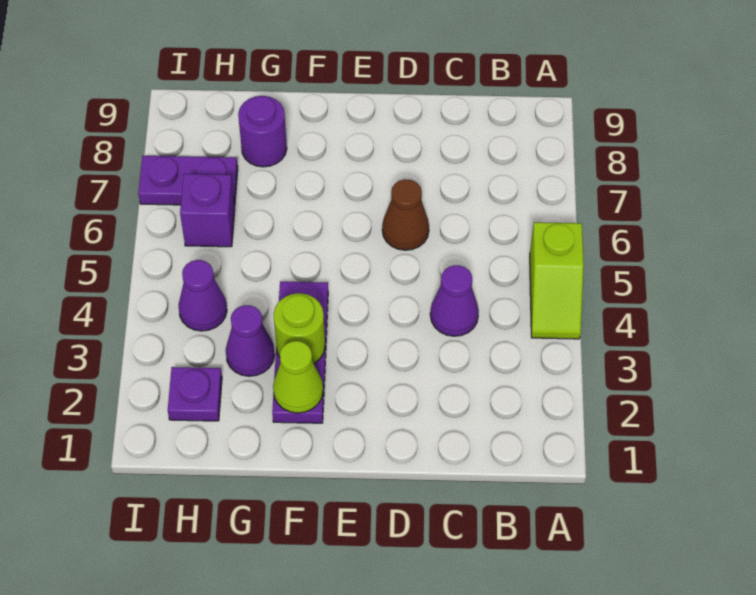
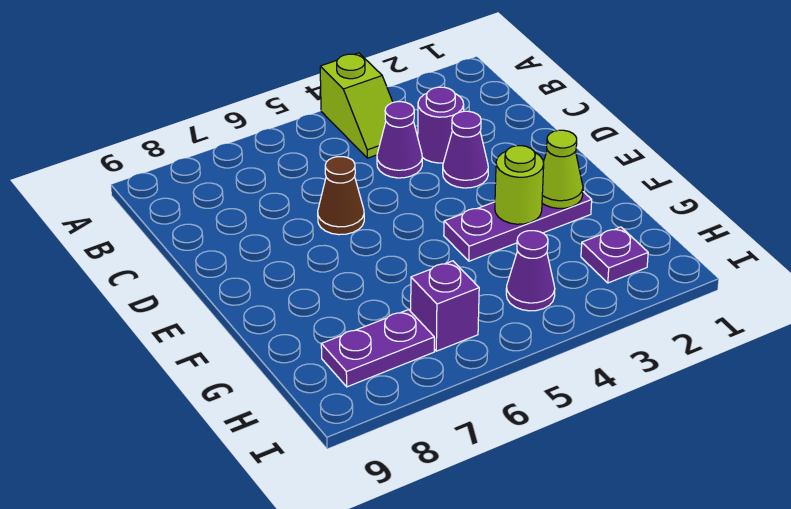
lime 1x2 slope [530,222,584,339] -> lime 1x2 slope turned to [320,53,393,158]
purple 1x1 cone [226,305,275,376] -> purple 1x1 cone moved to [443,111,488,188]
purple 1x1 round brick [238,96,287,167] -> purple 1x1 round brick moved to [418,87,464,163]
purple 1x2 plate [138,156,238,205] -> purple 1x2 plate turned to [321,310,434,387]

